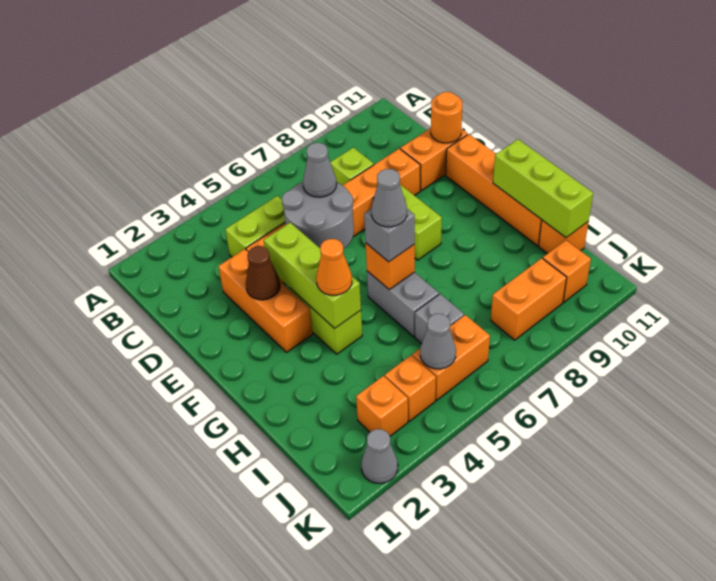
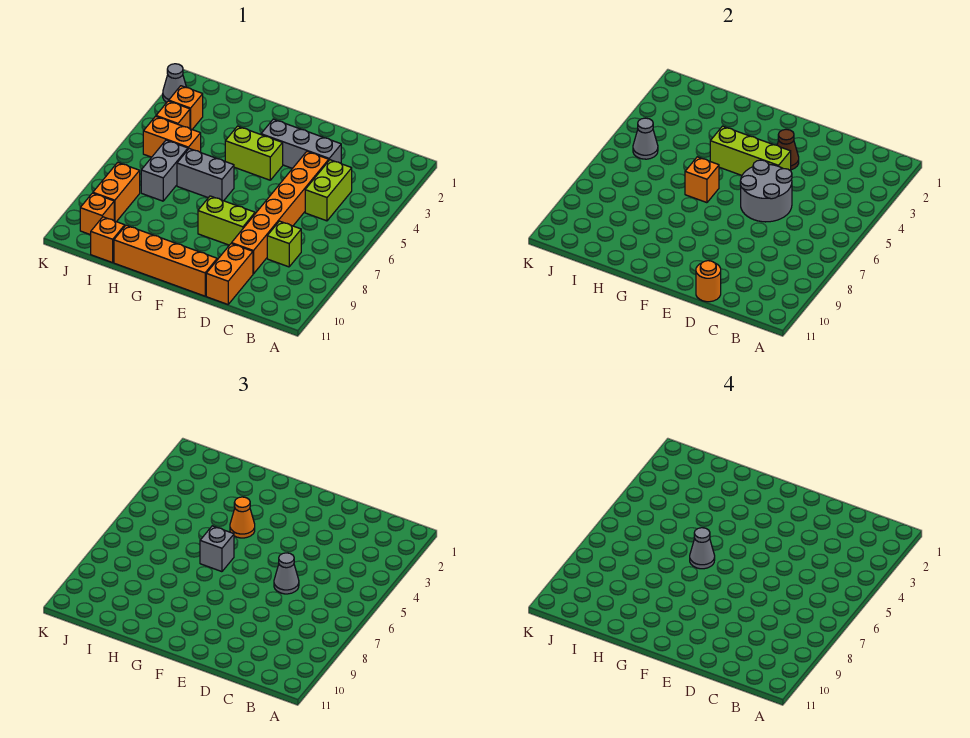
orange 1x3 brick [218,249,313,352] -> grey 1x3 brick [261,119,341,168]
lime 1x3 brick [493,139,593,238] -> none
grey 1x1 brick [415,294,464,344] -> grey 1x2 brick [141,140,188,201]
orange 1x2 brick [413,315,490,400] -> orange 1x2 brick turned to [143,116,201,157]

